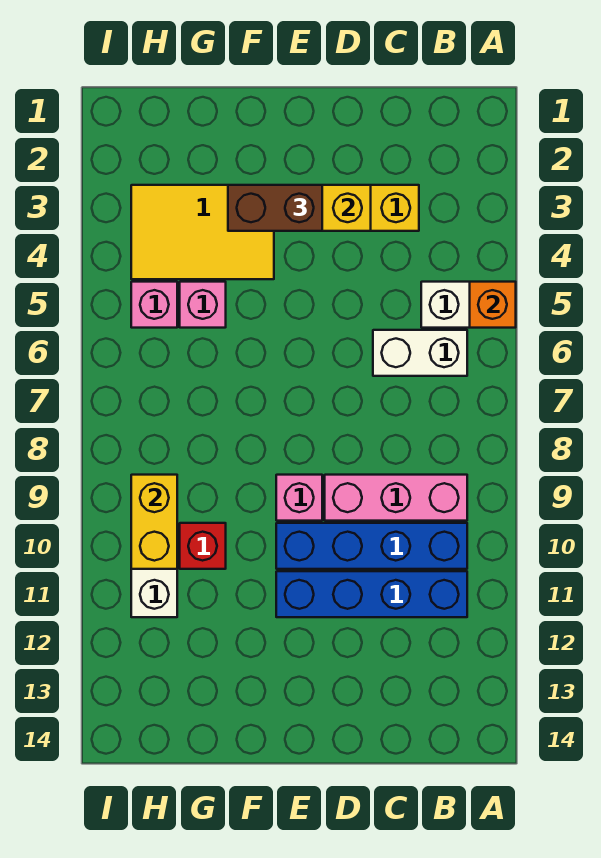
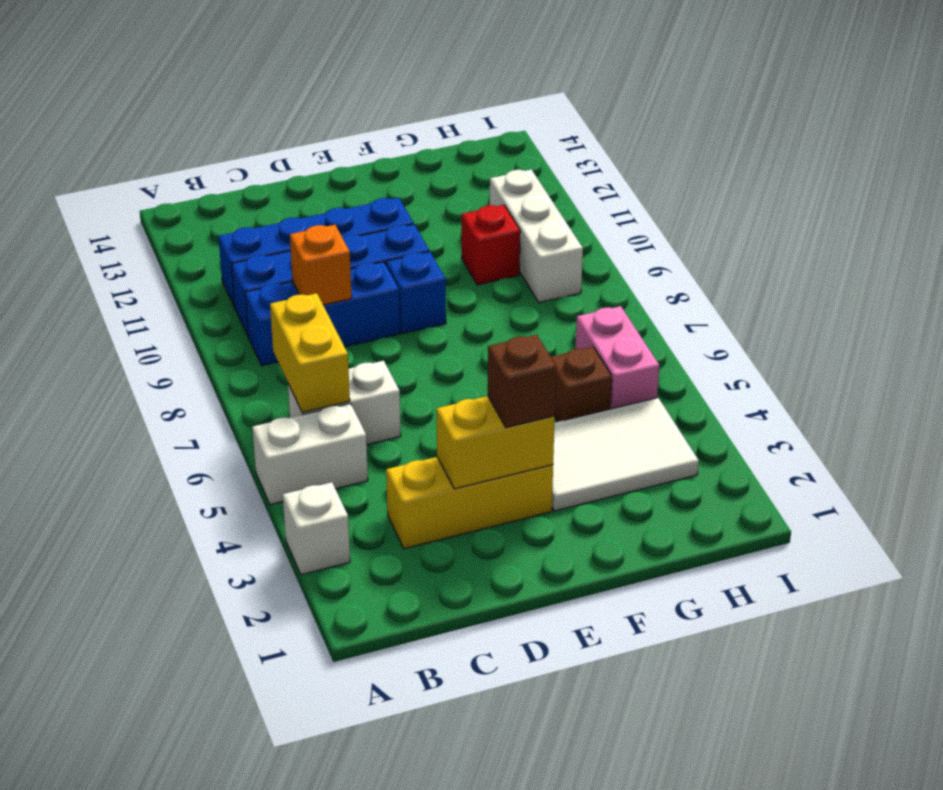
none -> white 1x1 brick [283,482,350,575]
orange 1x1 brick [470,282,516,328] -> orange 1x1 brick moved to [290,225,352,305]
pink 1x3 brick [325,475,467,521] -> blue 1x3 brick [245,262,400,366]
brown 1x2 brick [228,185,322,231] -> brown 1x1 brick [488,335,556,428]
pink 1x1 brick [276,475,322,521] -> blue 1x1 brick [386,252,446,334]
yellow 2x3 tile [131,185,274,279] -> white 2x3 tile [552,398,699,511]
pink 1x1 brick [180,282,226,328] -> brown 1x1 brick [551,347,612,422]
pink 1x1 brick [131,282,177,328] -> pink 1x2 brick [576,306,659,409]
yellow 1x2 brick [131,475,177,569] -> yellow 1x2 brick moved to [270,293,350,412]

